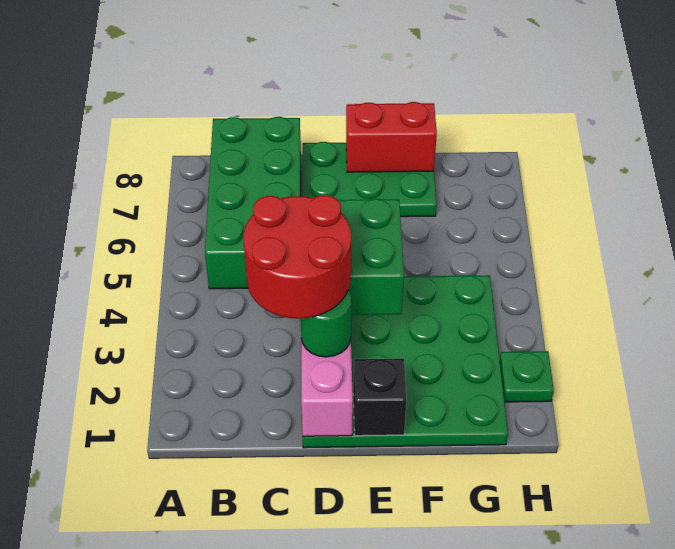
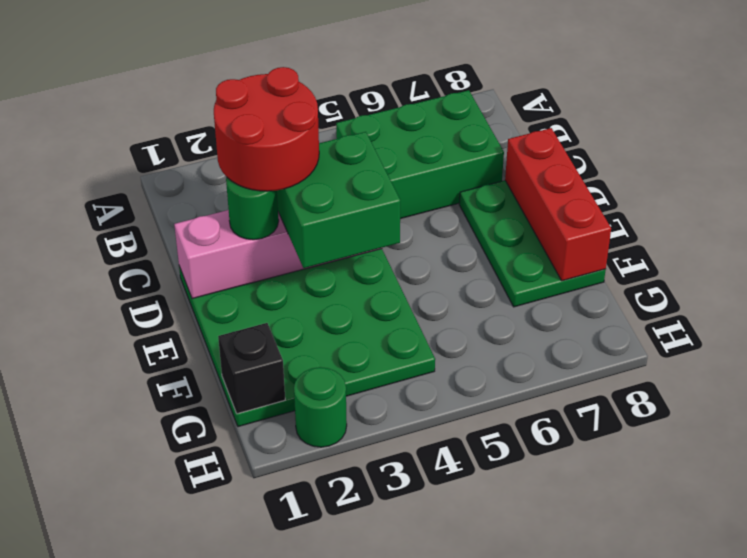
green 2x4 brick [205,117,301,289] -> green 2x3 brick [336,90,504,219]
black 1x1 brick [353,358,407,436] -> black 1x1 brick moved to [218,323,285,414]
red 1x2 brick [346,102,437,172] -> red 1x3 brick [505,128,611,281]
green 1x1 plate [500,351,554,402] -> green 1x1 round brick [294,367,347,447]

